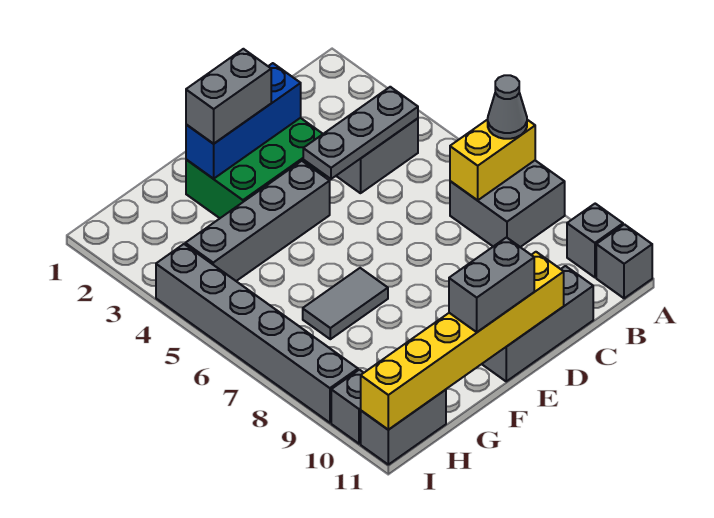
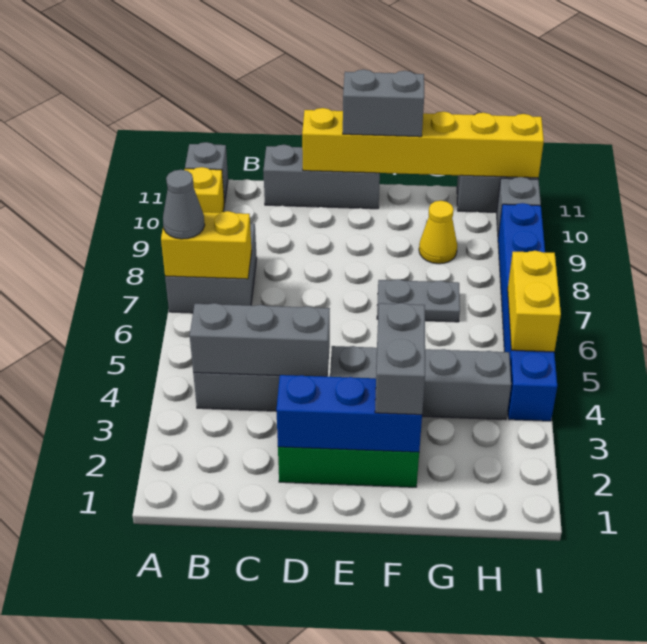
grey 1x1 brick [567,204,623,277] -> yellow 1x1 brick [185,167,224,213]
grey 1x3 plate [303,87,418,179] -> grey 1x3 brick [190,303,330,377]
grey 1x2 brick [186,49,271,144] -> grey 1x2 brick turned to [375,303,425,415]
grey 1x2 tile [303,268,388,339] -> grey 1x2 plate [377,279,460,322]
none -> yellow 1x1 cone [419,201,457,264]
grey 1x6 brick [156,244,358,423] -> blue 1x6 brick [498,203,557,421]
none -> yellow 1x2 brick [508,251,561,352]

